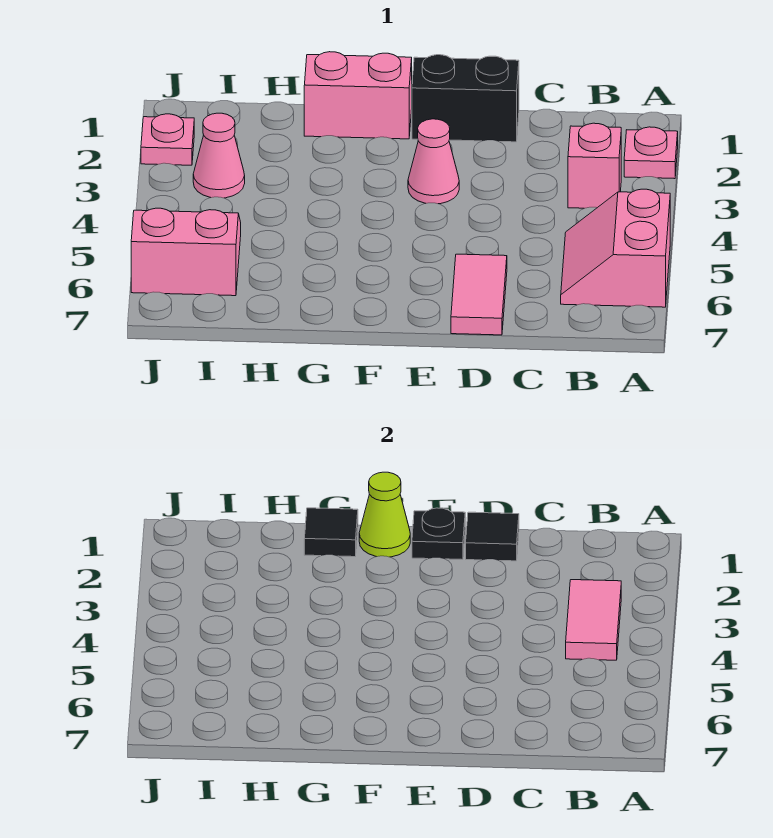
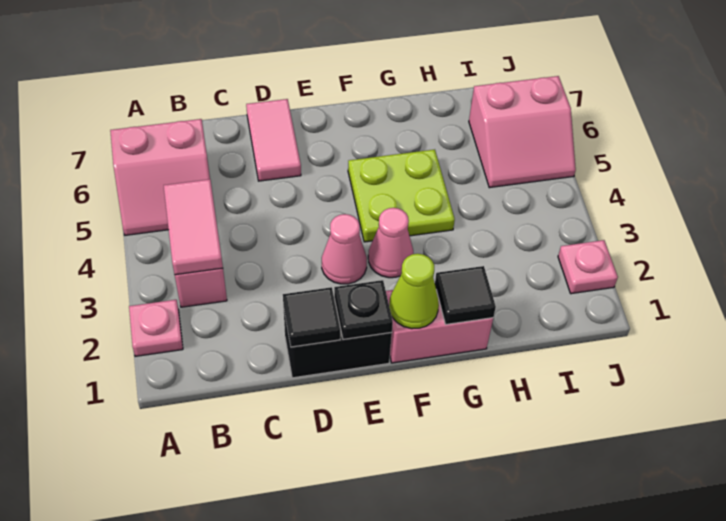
pink 2x2 slope [561,189,670,307] -> pink 2x2 slope turned to [110,119,210,235]
none -> lime 2x2 plate [348,149,455,242]
pink 1x1 cone [193,113,245,198] -> pink 1x1 cone moved to [368,208,413,278]

